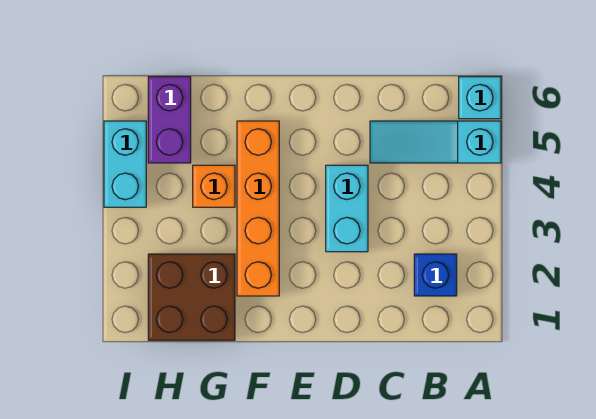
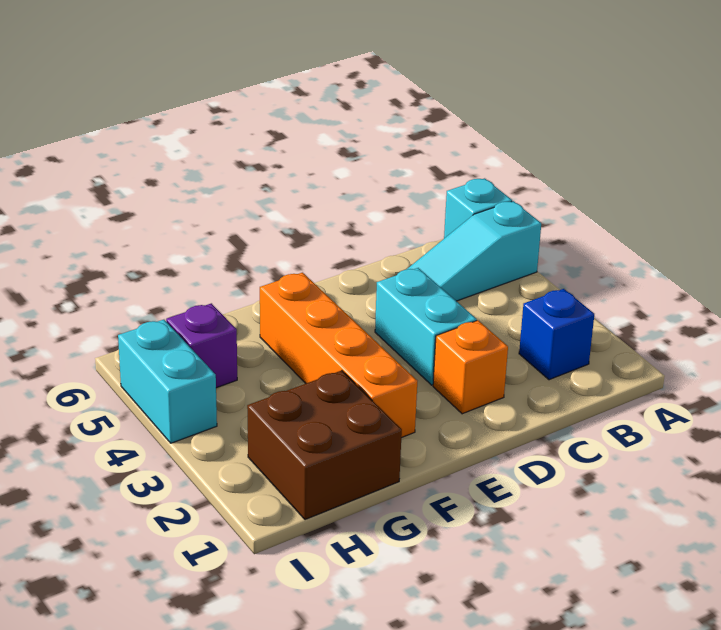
orange 1x1 brick [193,165,235,207] -> orange 1x1 brick moved to [433,320,508,414]
purple 1x2 brick [148,77,191,163] -> purple 1x1 brick [166,303,237,388]

